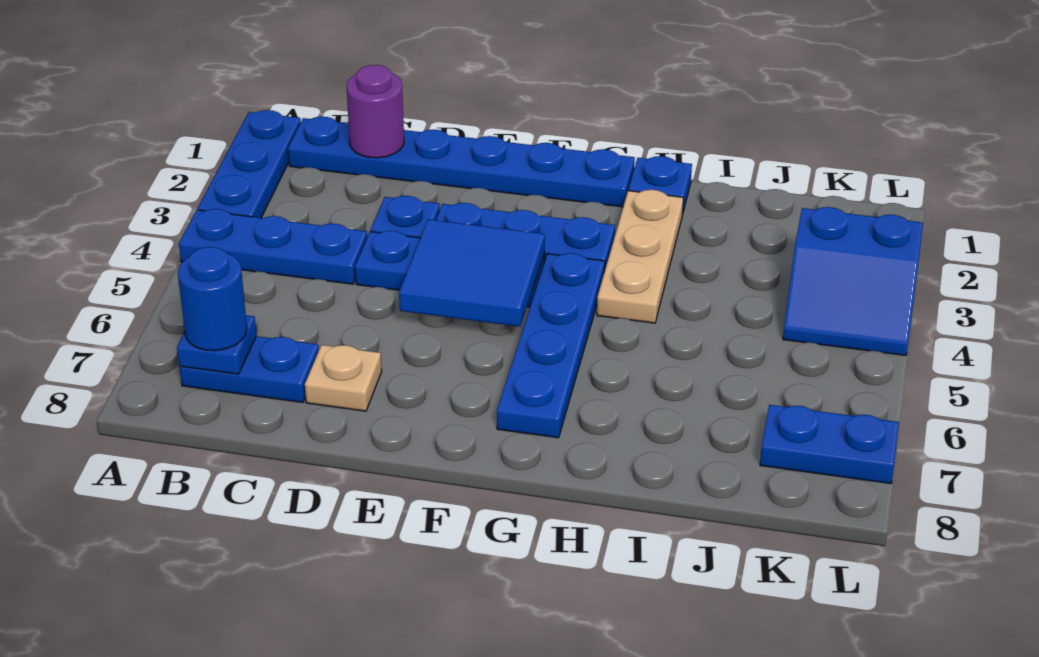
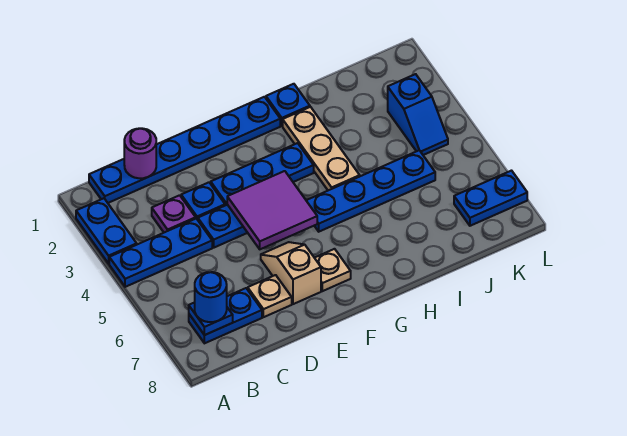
blue 1x3 plate [198,110,301,218] -> blue 1x2 plate [76,198,137,264]
none -> purple 1x1 plate [152,195,196,232]
blue 2x2 tile [399,219,545,327] -> purple 2x2 tile [227,171,317,249]
none -> tan 1x2 slope [261,242,321,304]
none -> tan 1x1 plate [315,249,351,291]
blue 1x4 plate [497,253,605,438] -> blue 1x4 plate turned to [306,150,435,232]
blue 2x2 slope [783,207,923,356] -> blue 1x2 slope [388,74,448,155]

